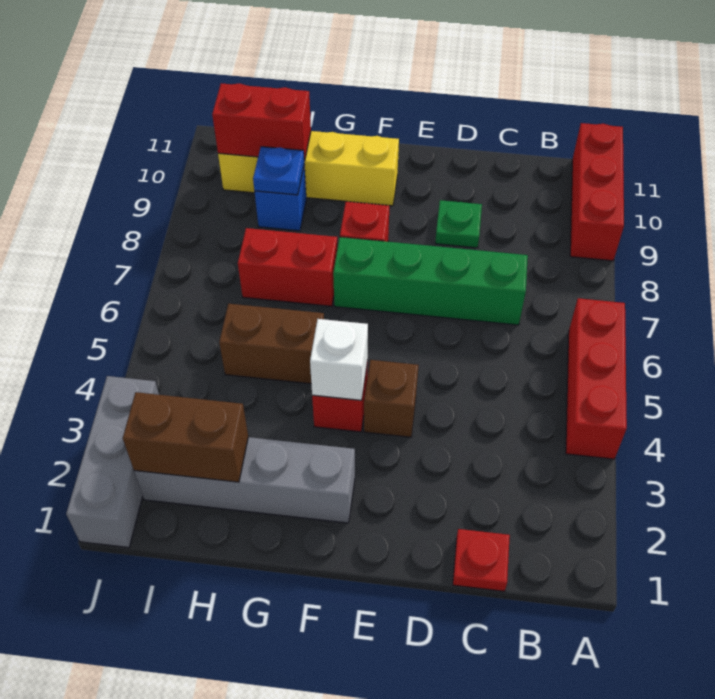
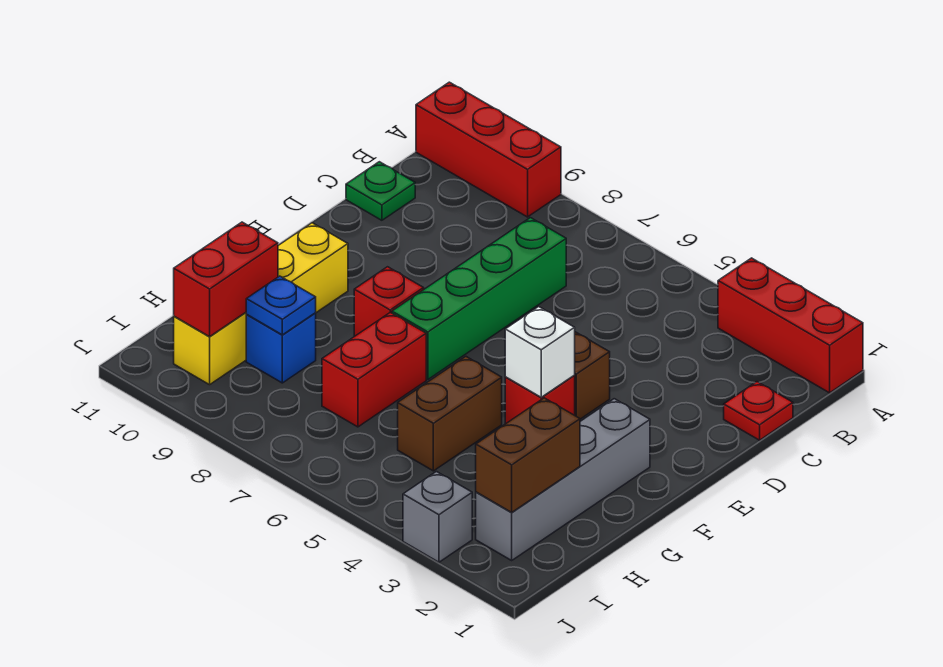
red 1x3 brick [566,298,627,459] -> red 1x3 brick moved to [718,258,863,393]
green 1x1 plate [435,200,482,248] -> green 1x1 plate moved to [346,162,415,220]
grey 1x3 brick [66,376,159,548] -> grey 1x1 brick [403,472,472,562]

